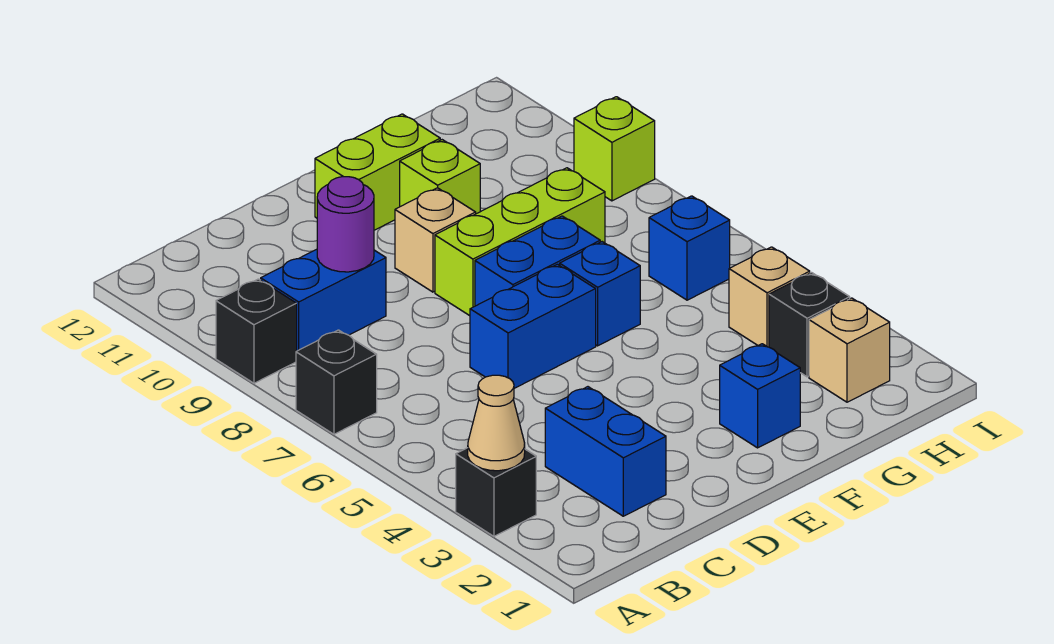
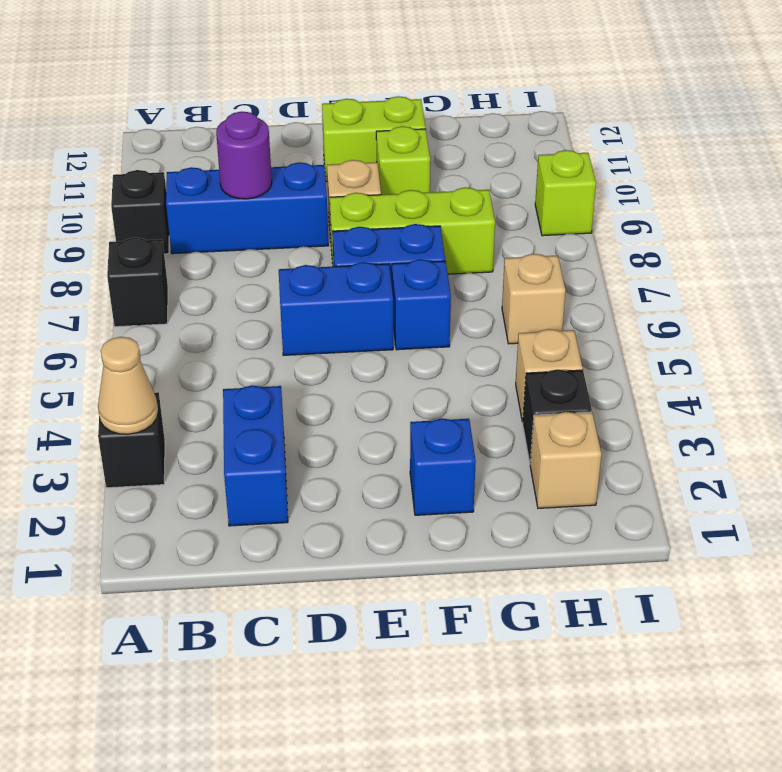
blue 1x2 brick [261,249,386,351] -> blue 1x3 brick [166,162,329,254]
blue 1x1 brick [649,196,730,300] -> tan 1x1 brick [502,254,566,344]

